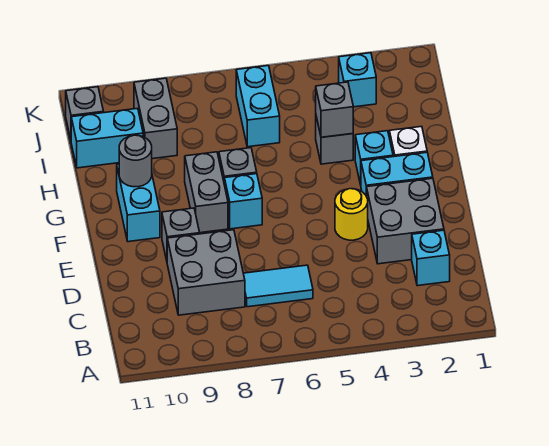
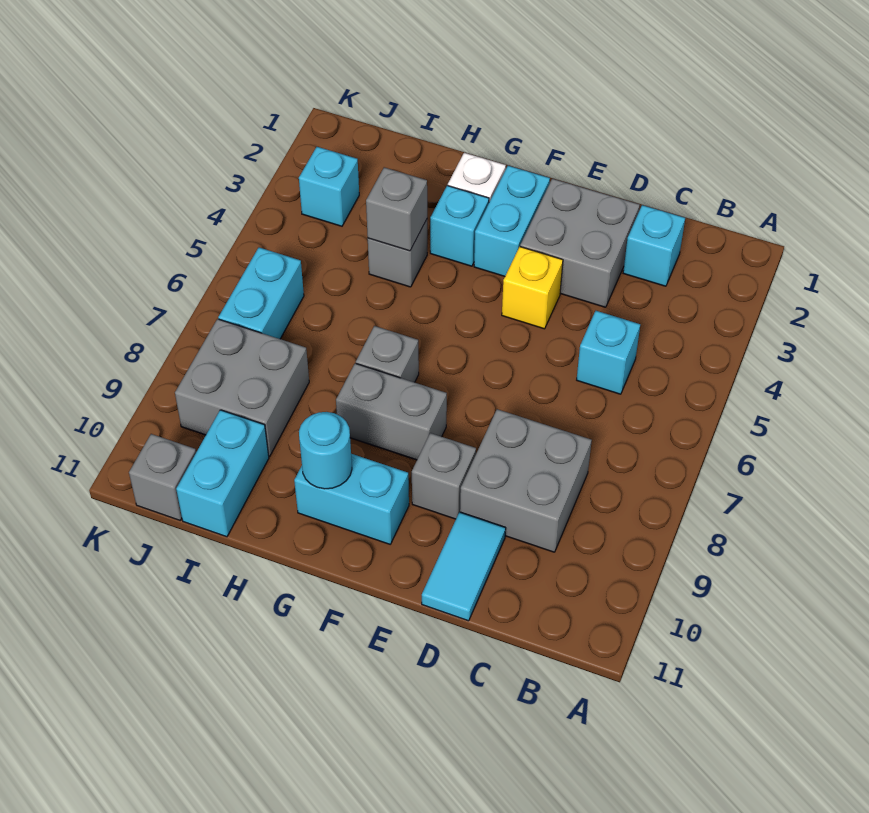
cyan 1x2 tile [243,265,313,307] -> cyan 1x2 tile moved to [422,512,506,621]
yellow 1x1 round brick [335,189,368,240] -> yellow 1x1 brick [502,247,563,329]
cyan 1x1 brick [224,174,262,229] -> cyan 1x1 brick moved to [577,311,640,394]
grey 1x1 round brick [119,135,152,187] -> cyan 1x1 round brick [299,412,352,489]
cyan 1x2 brick [236,66,280,147] -> cyan 1x2 brick turned to [218,247,304,339]
grey 1x2 brick [134,78,177,159] -> grey 2x2 brick [175,319,309,456]

